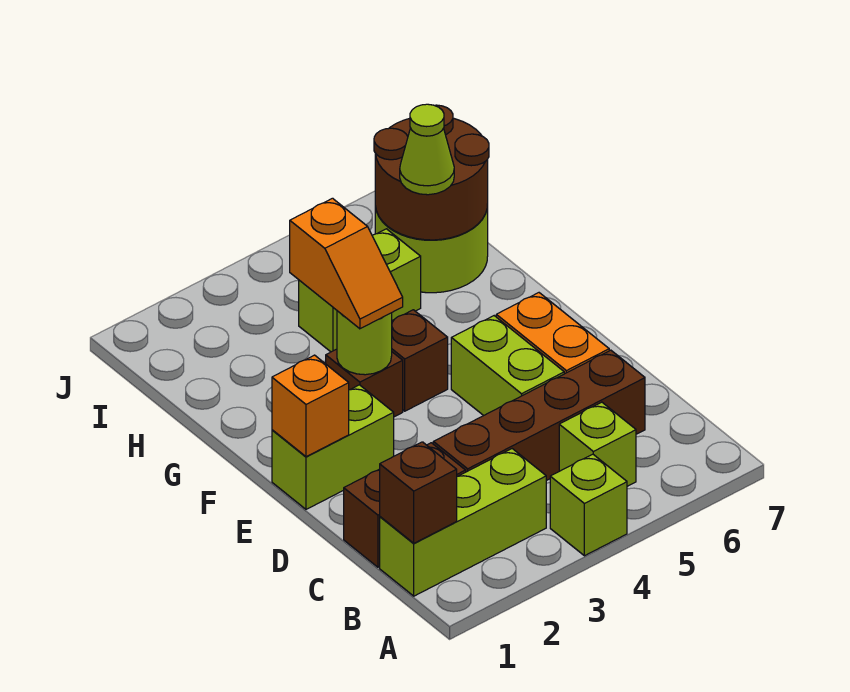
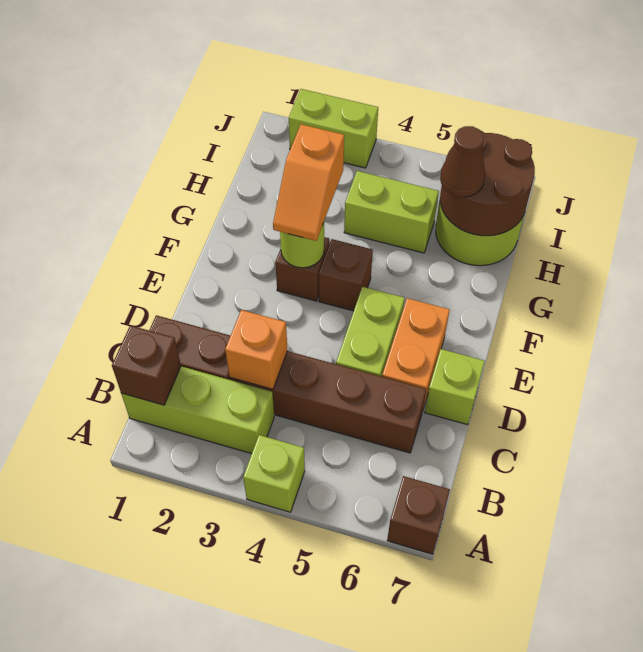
none -> brown 1x1 brick [387,476,450,554]
lime 1x1 brick [559,402,636,486] -> lime 1x1 brick moved to [425,349,485,425]
lime 1x2 brick [272,385,394,509] -> lime 1x2 brick moved to [289,89,378,168]
orange 1x1 brick [272,355,349,457] -> orange 1x1 brick moved to [225,310,288,389]
lime 1x1 cone [400,104,454,195] -> brown 1x1 cone [440,126,485,197]

